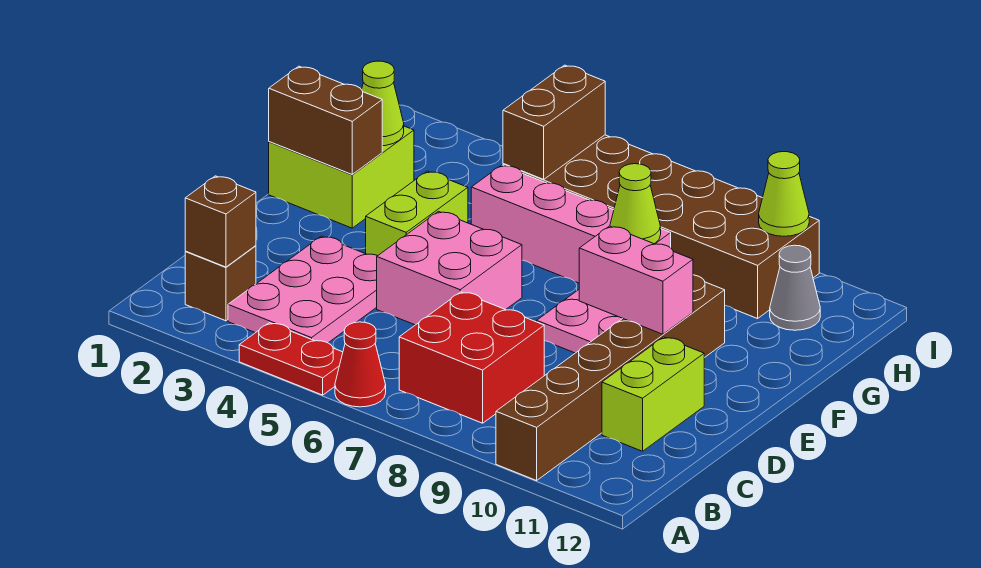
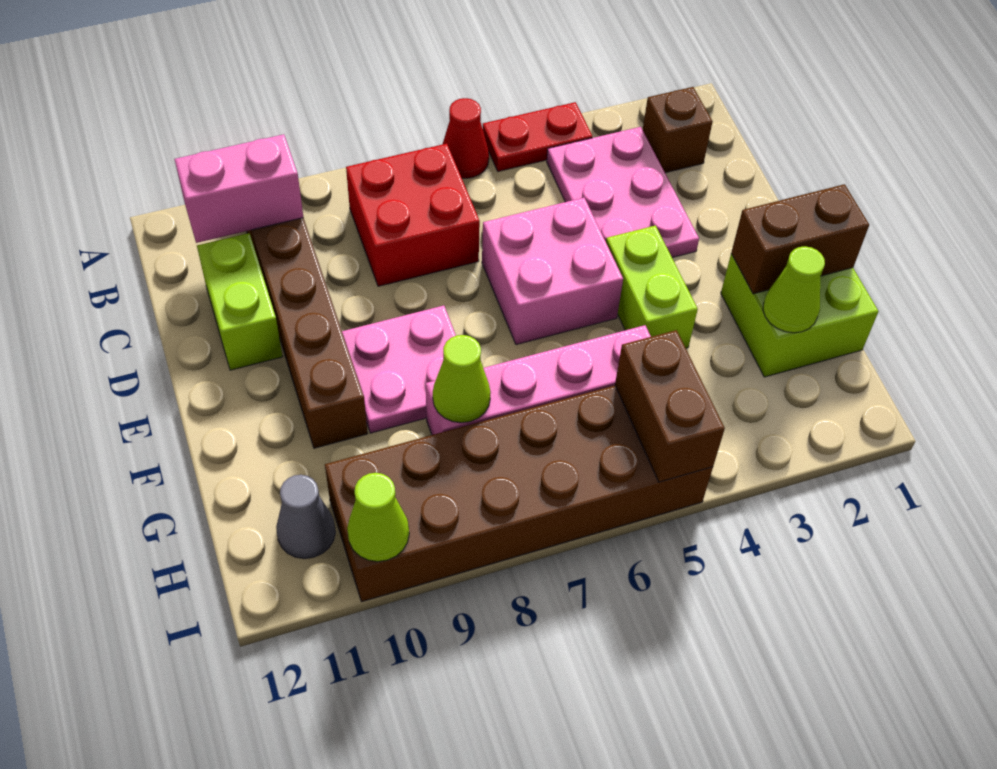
brown 1x1 brick [185,176,256,267] -> none
pink 1x2 brick [579,226,693,334] -> pink 1x2 brick moved to [174,134,303,243]

